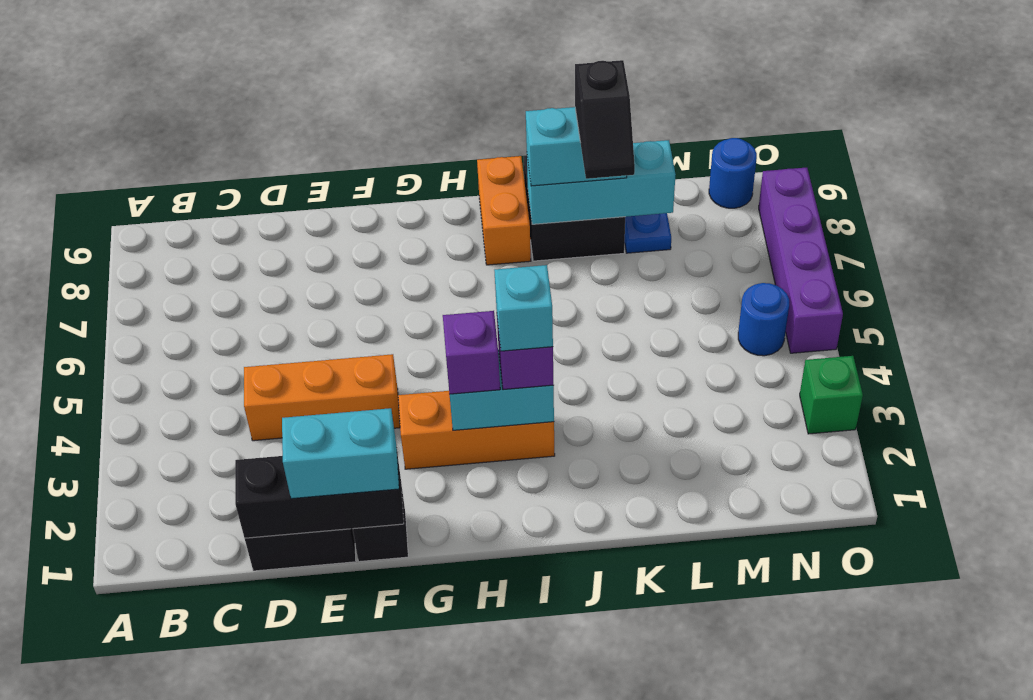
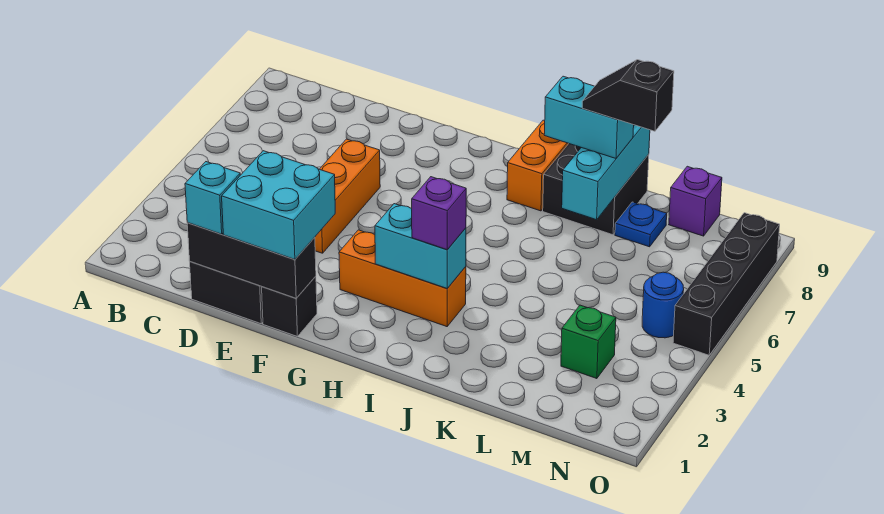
orange 1x3 brick [244,354,400,441] -> orange 1x3 brick turned to [315,139,380,253]
cyan 1x2 brick [282,408,399,499] -> cyan 2x2 brick [222,151,335,259]
purple 1x1 brick [443,311,500,394] -> purple 1x1 brick moved to [669,166,722,236]
cyan 1x1 brick [494,265,553,351] -> cyan 1x1 brick moved to [185,162,240,234]
cyan 1x3 brick [527,140,676,224] -> cyan 1x3 brick turned to [562,125,650,220]
black 1x2 slope [575,60,635,179] -> black 1x2 slope turned to [582,60,674,131]
blue 1x1 round brick [709,138,757,208] -> none
green 1x1 brick [800,356,863,434] -> green 1x1 brick moved to [561,305,616,379]
purple 1x4 brick [759,168,843,353] -> black 1x4 brick [673,213,780,355]

